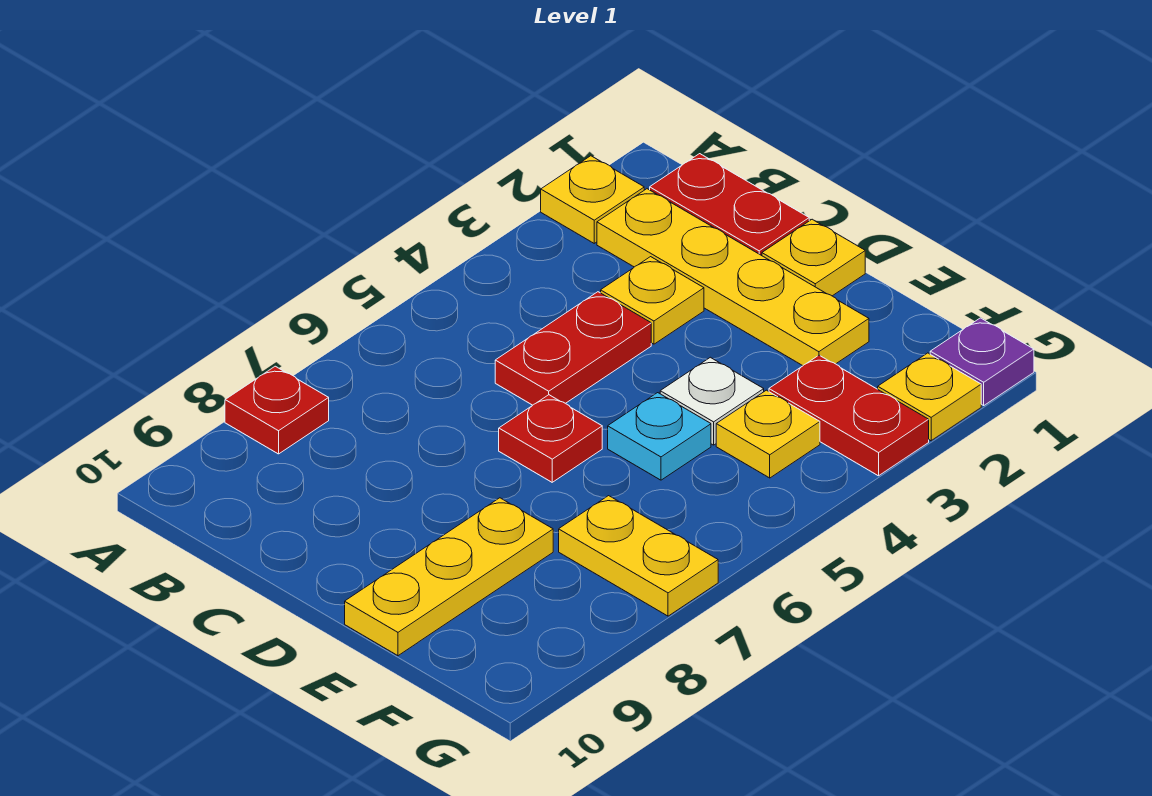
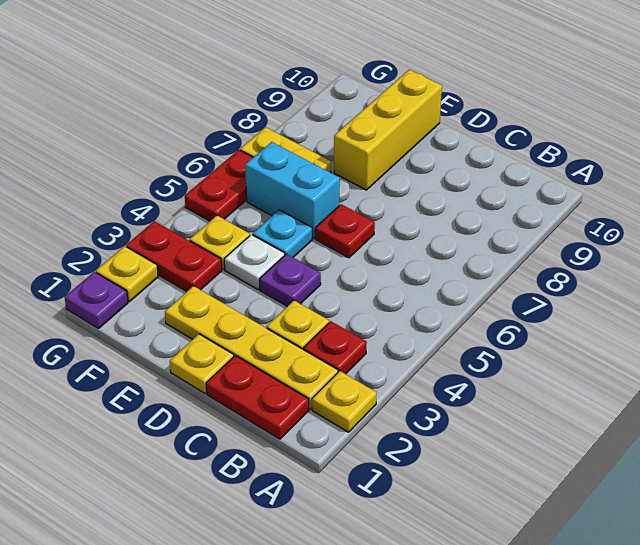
red 1x1 plate [225,366,329,454] -> red 1x1 plate moved to [303,321,367,374]
red 1x2 plate [495,292,651,405] -> red 1x2 plate moved to [185,150,253,221]
none -> purple 1x1 plate [259,254,321,306]
none -> cyan 1x2 brick [245,142,340,238]
yellow 1x3 plate [345,498,553,656] -> yellow 1x3 brick [334,70,442,190]

